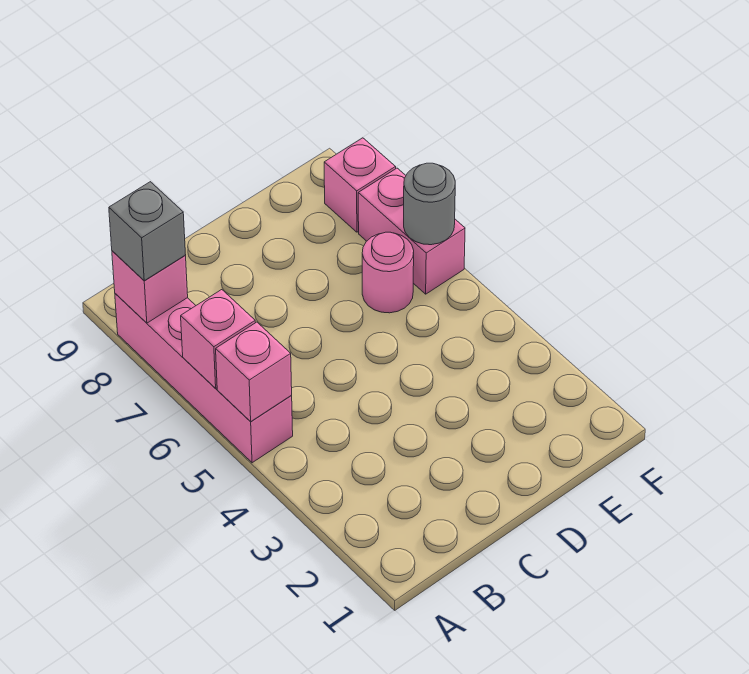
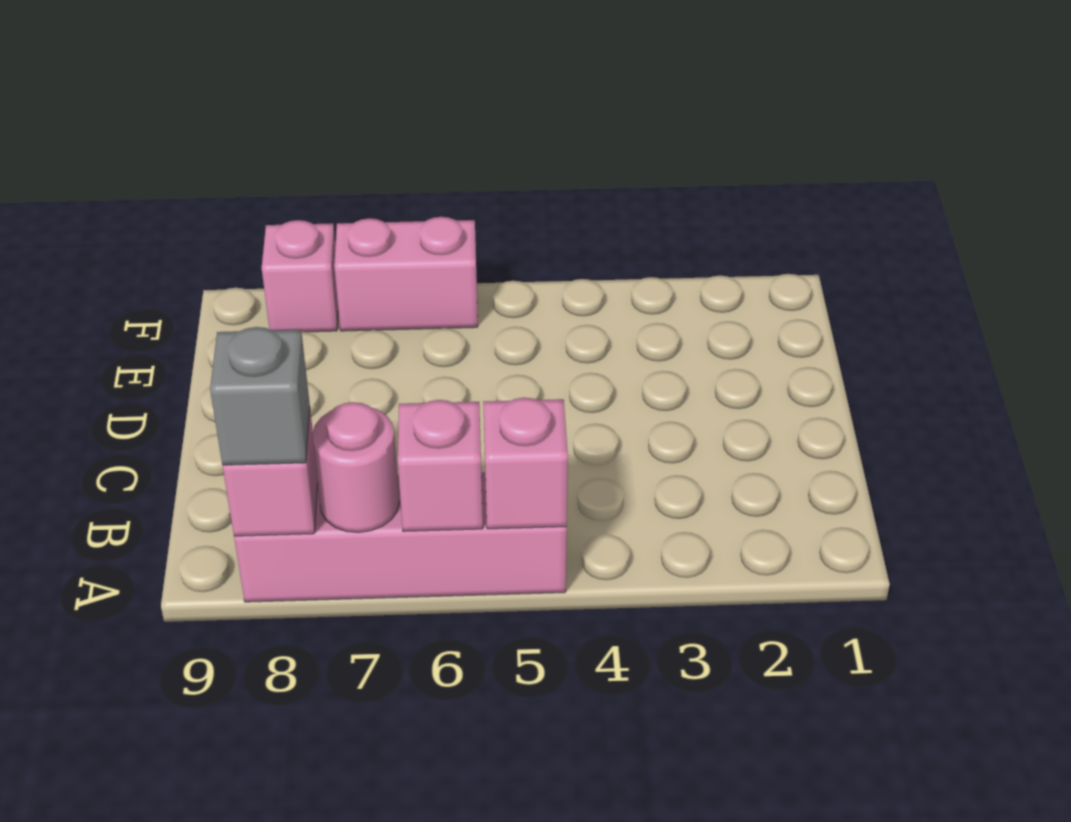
pink 1x1 round brick [362,232,414,313] -> pink 1x1 round brick moved to [312,402,399,532]
grey 1x1 round brick [404,163,455,245] -> none

